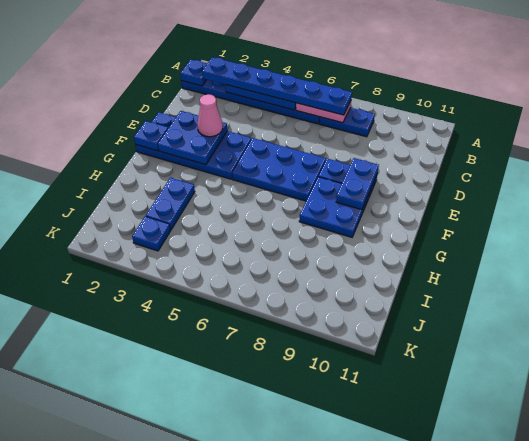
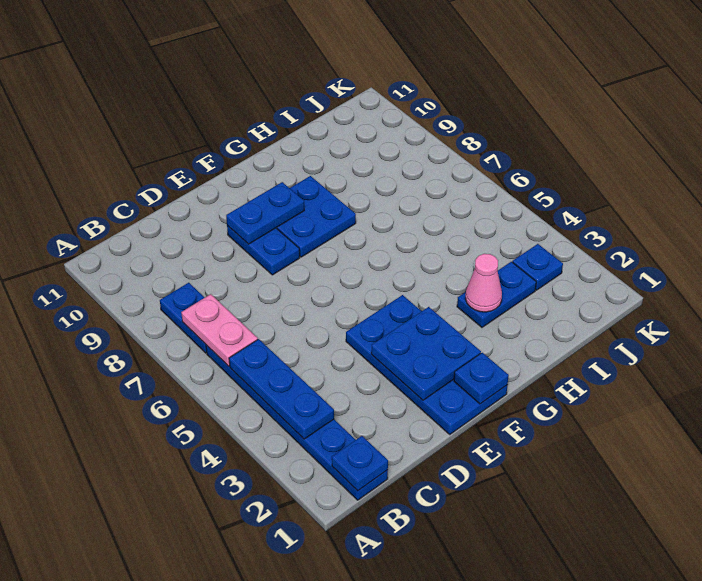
blue 1x6 plate [202,57,352,115] -> none
pink 1x1 cone [197,94,223,137] -> pink 1x1 cone moved to [466,254,502,312]
blue 2x3 plate [232,138,326,201] -> none

